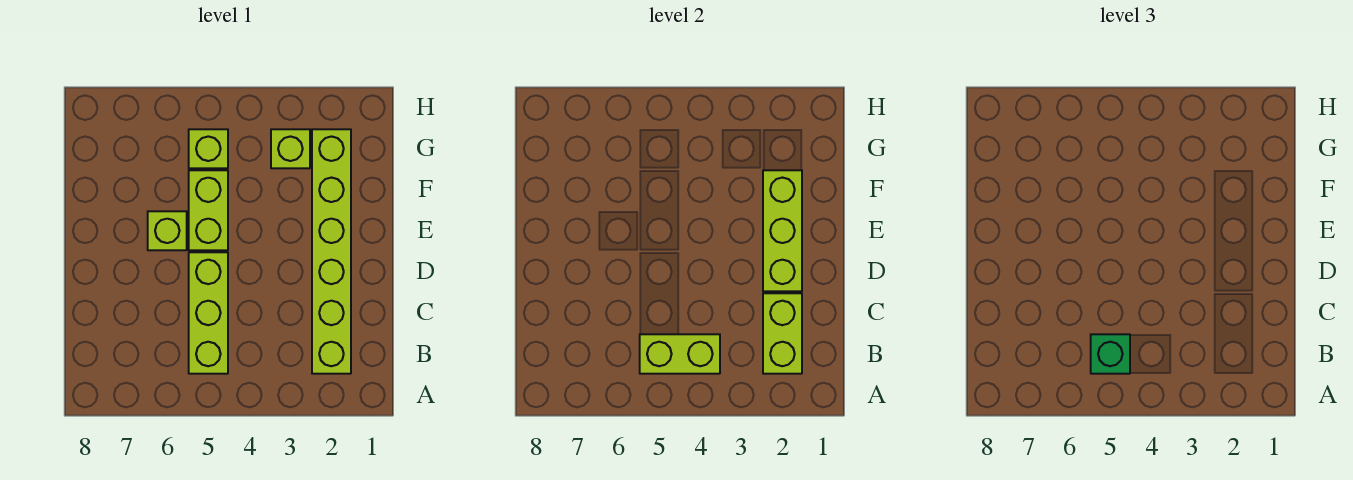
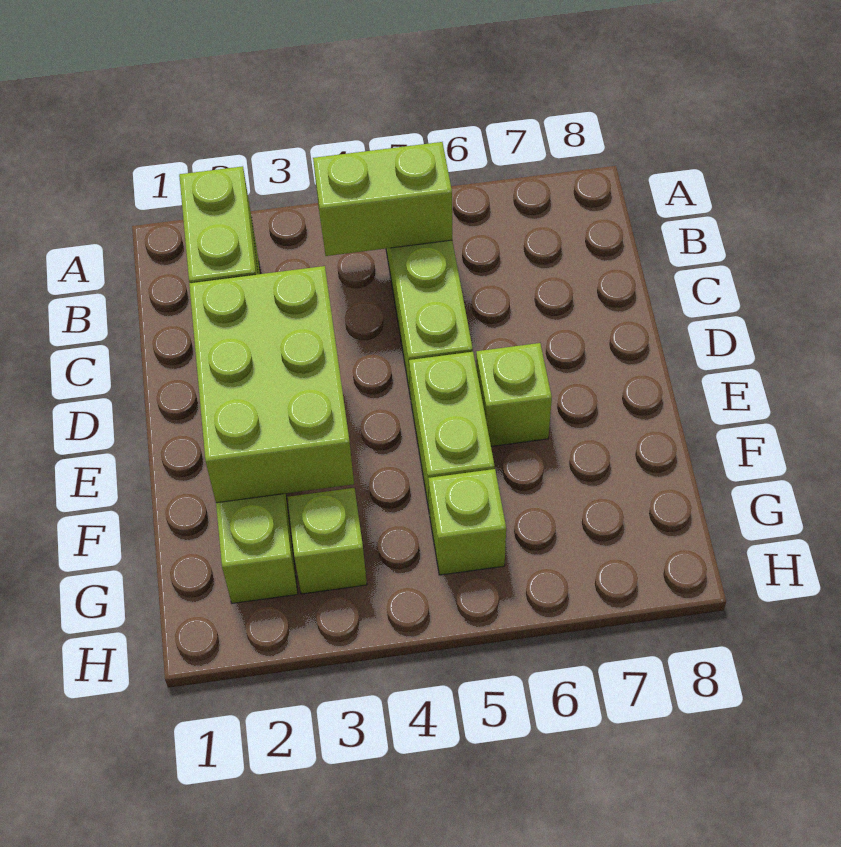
green 1x1 brick [1091,334,1130,374] -> none
lime 1x3 brick [763,170,802,291] -> lime 2x3 brick [189,266,354,503]

